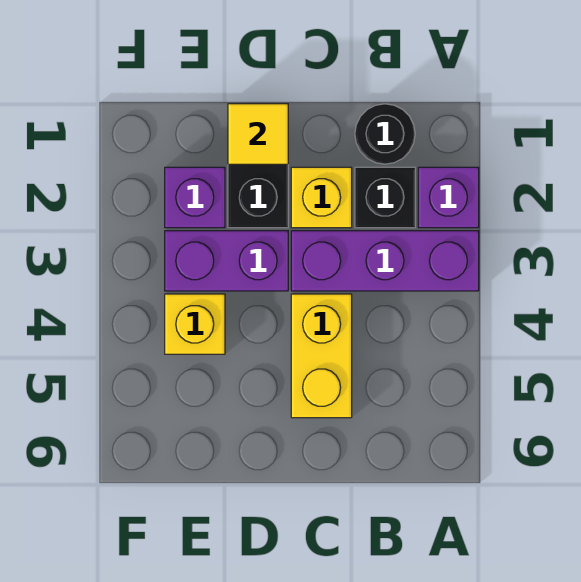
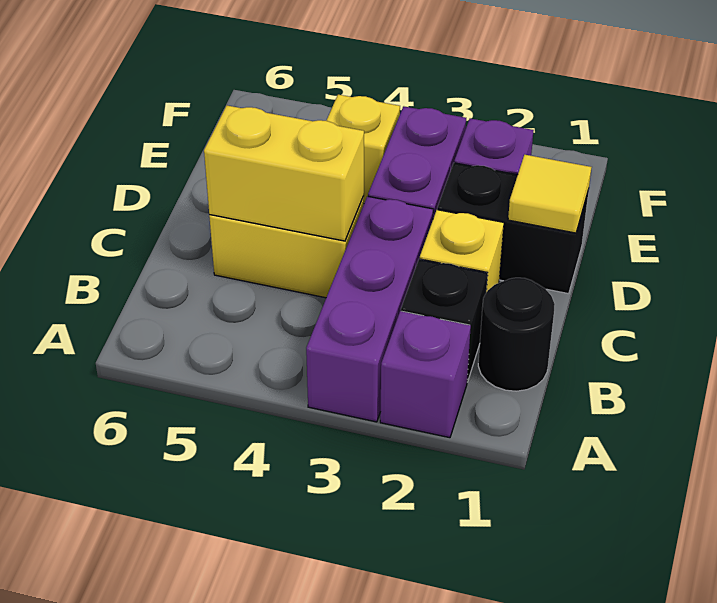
none -> yellow 1x2 brick [204,106,364,241]

